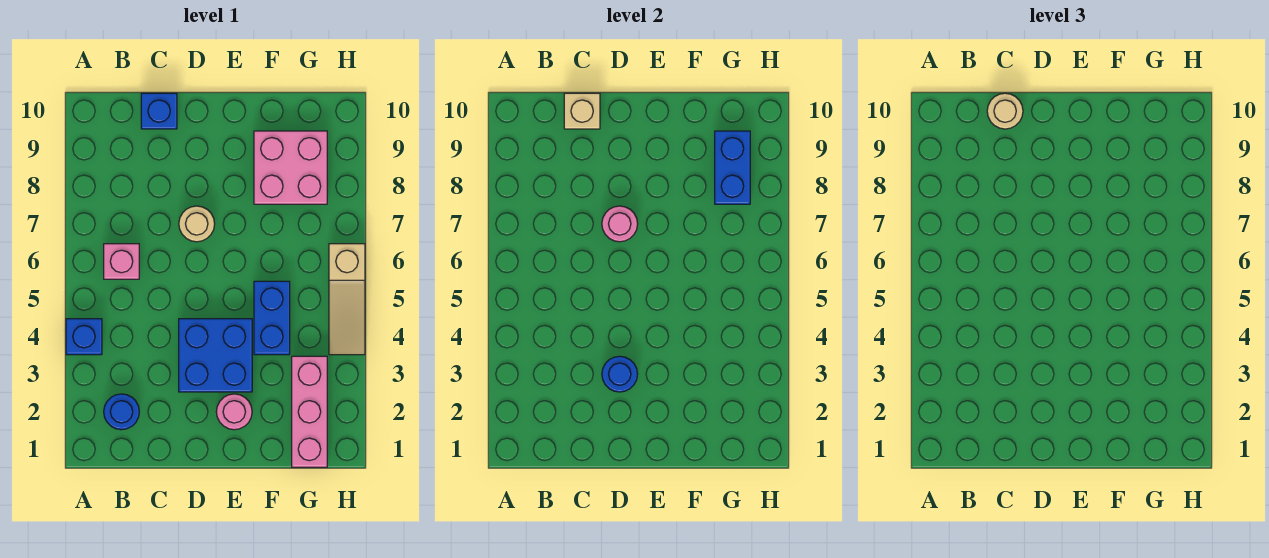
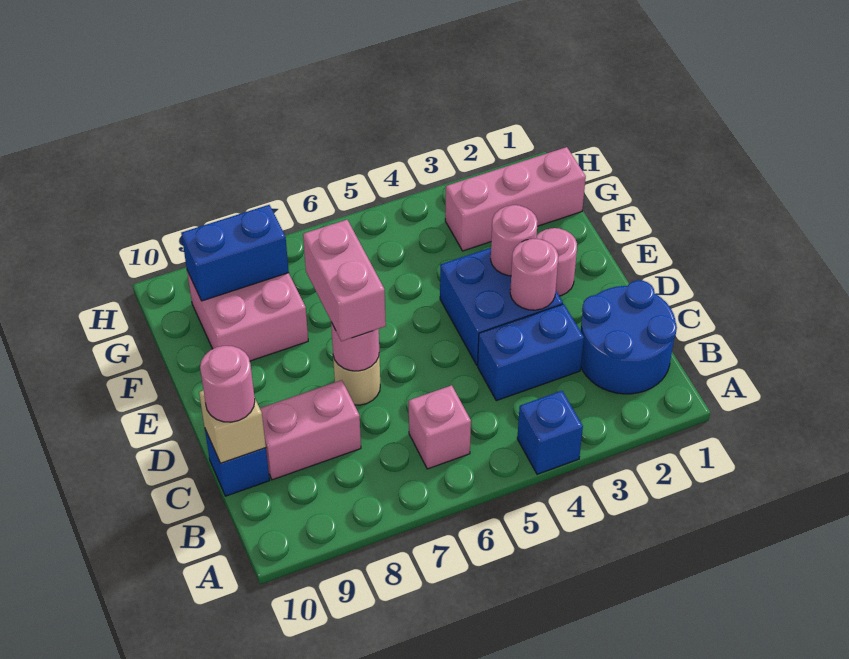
blue 1x1 round brick [104,394,139,430] -> blue 2x2 round brick [581,280,677,394]
none -> pink 1x2 brick [260,380,361,480]
tan 1x1 round brick [987,93,1023,129] -> pink 1x1 round brick [200,346,255,422]
blue 1x1 round brick [602,356,638,392] -> pink 1x1 round brick [510,239,558,310]
none -> pink 1x2 brick [303,220,386,341]
none -> pink 1x1 round brick [491,205,538,276]
blue 1x2 brick [254,281,290,355] -> blue 1x2 brick moved to [478,304,584,401]
tan 1x3 slope [329,244,365,355] -> none

